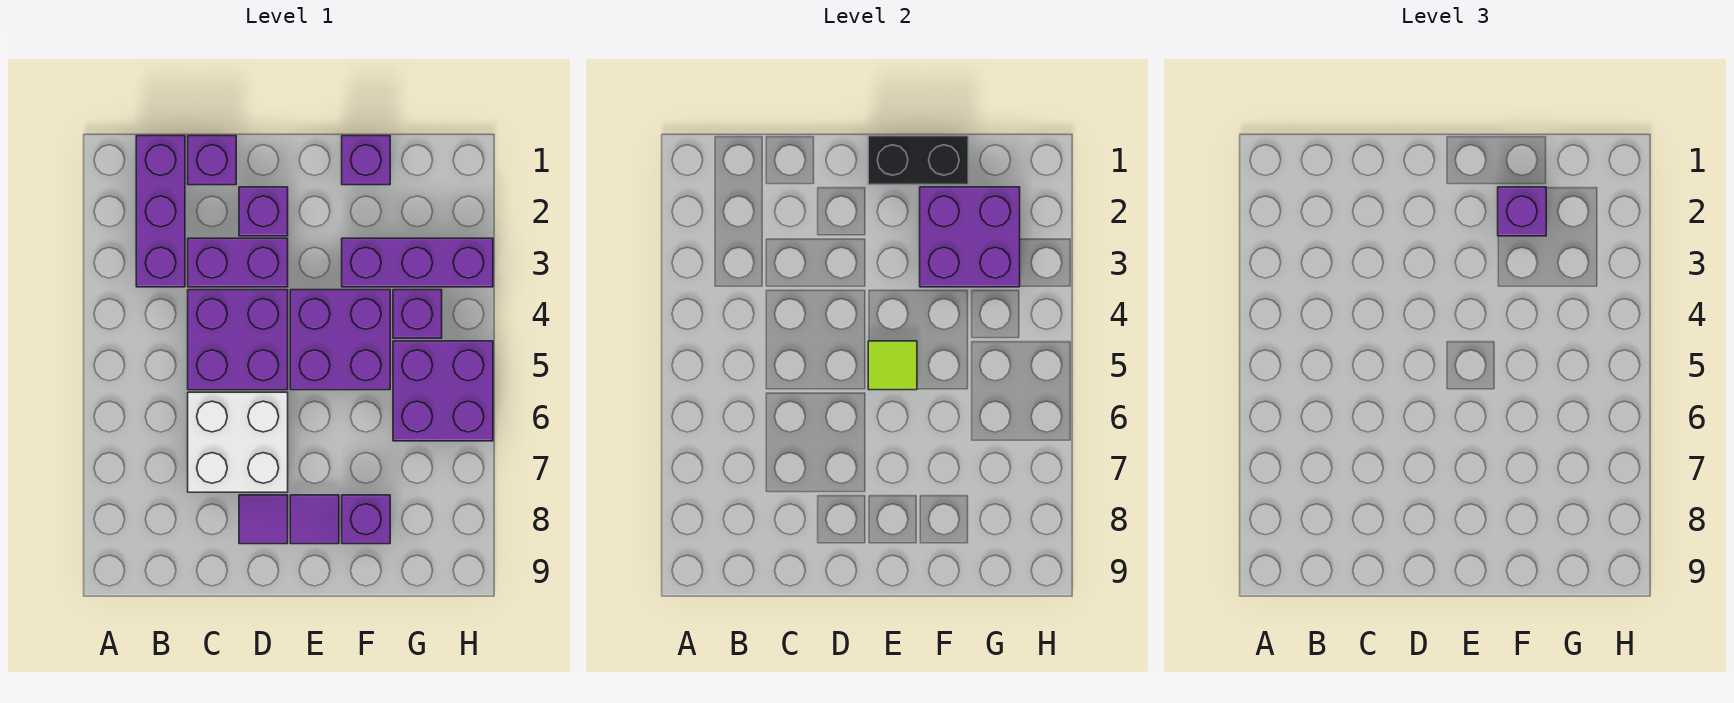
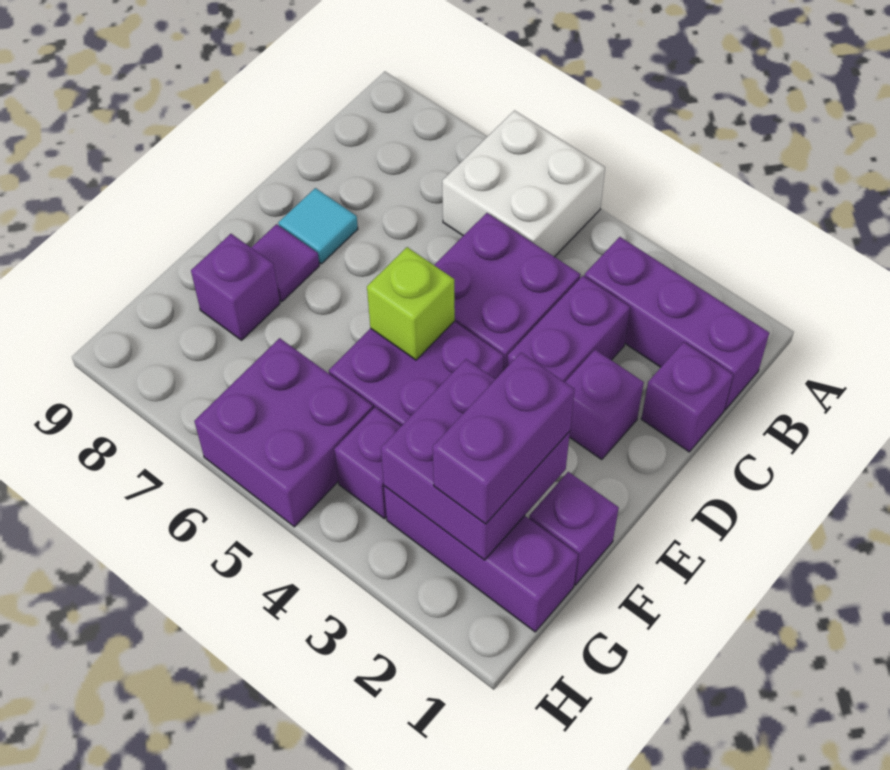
white 2x2 brick [188,392,288,492] -> white 2x2 brick moved to [442,111,605,257]
purple 1x1 tile [239,495,288,544] -> cyan 1x1 tile [278,188,358,264]
black 1x2 brick [868,136,968,185] -> none
lime 1x1 tile [868,341,917,390] -> lime 1x1 brick [367,247,455,360]
purple 1x1 brick [1498,187,1546,236] -> purple 1x2 brick [433,353,575,524]
purple 1x3 brick [342,238,493,287] -> purple 1x3 brick turned to [384,486,578,632]

